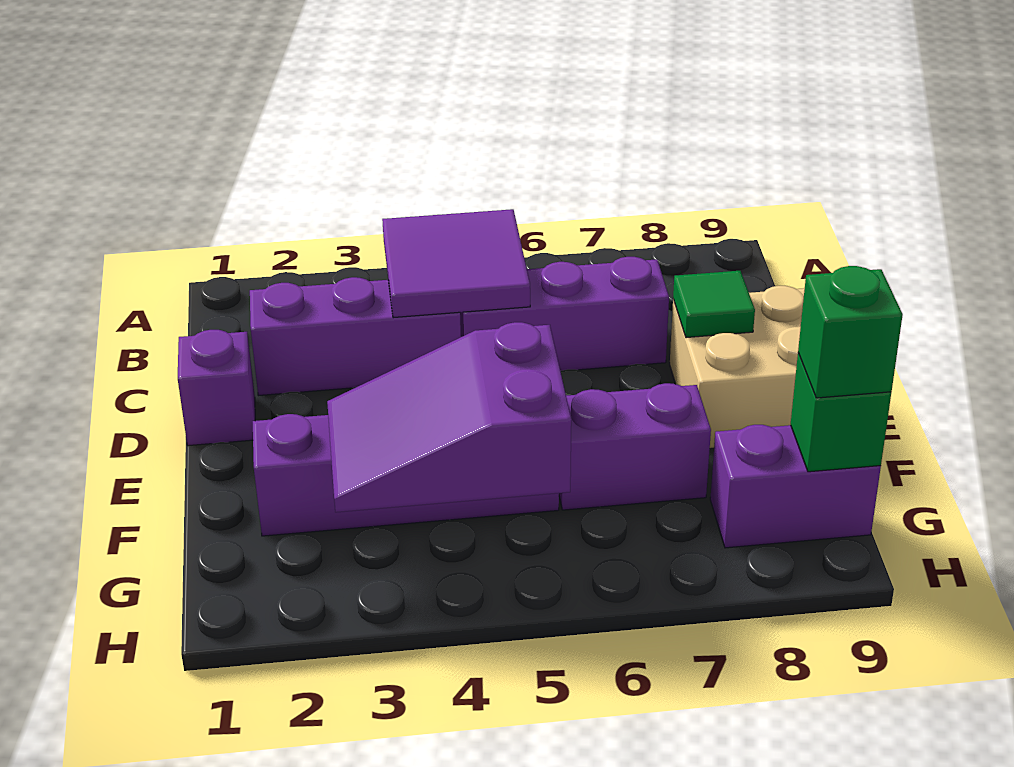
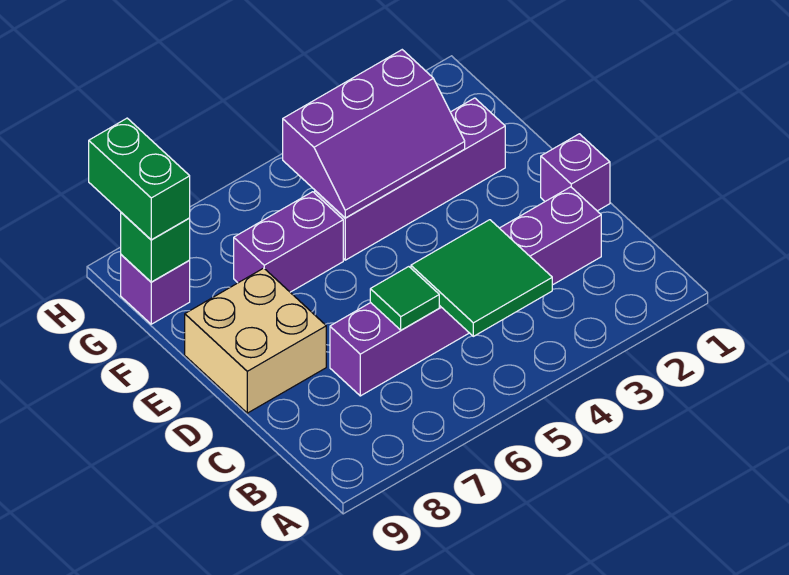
purple 2x2 tile [382,209,530,318] -> green 2x2 tile [411,220,552,336]
green 1x1 tile [673,271,755,338] -> green 1x1 tile moved to [370,267,439,330]
purple 2x3 slope [327,322,571,512] -> purple 2x3 slope turned to [283,50,465,218]
purple 1x2 brick [710,425,881,548] -> purple 1x1 brick [121,255,190,324]
green 1x1 brick [798,266,903,398] -> green 1x2 brick [89,118,190,240]

